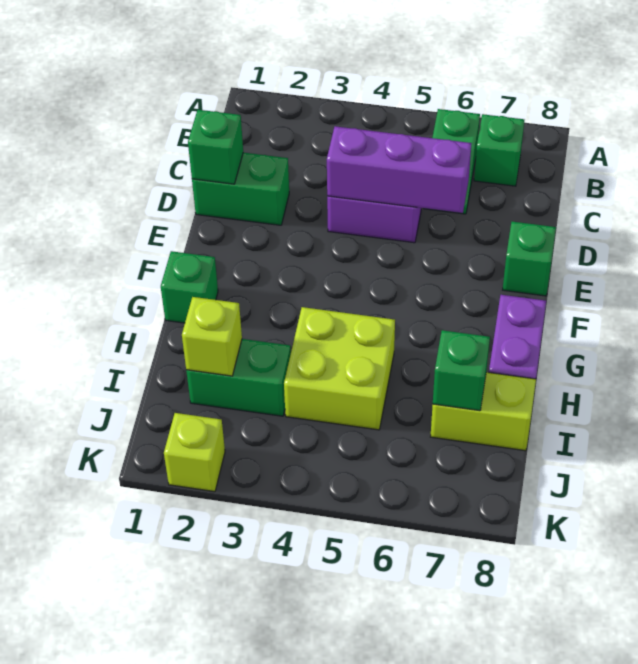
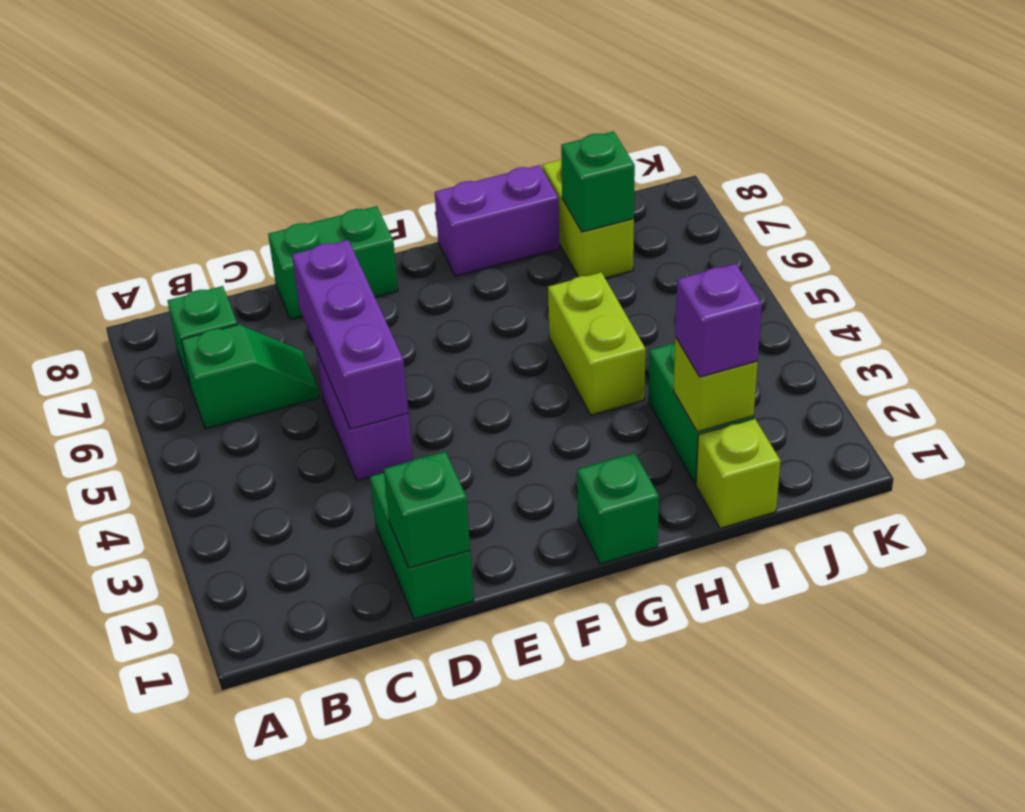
green 1x1 brick [503,222,556,296] -> green 1x2 brick [268,206,398,320]
lime 2x2 brick [284,307,395,430] -> lime 1x2 brick [548,272,646,415]
none -> purple 1x1 brick [675,264,762,377]
lime 1x1 brick [164,413,225,492] -> lime 1x1 brick moved to [696,419,781,528]

